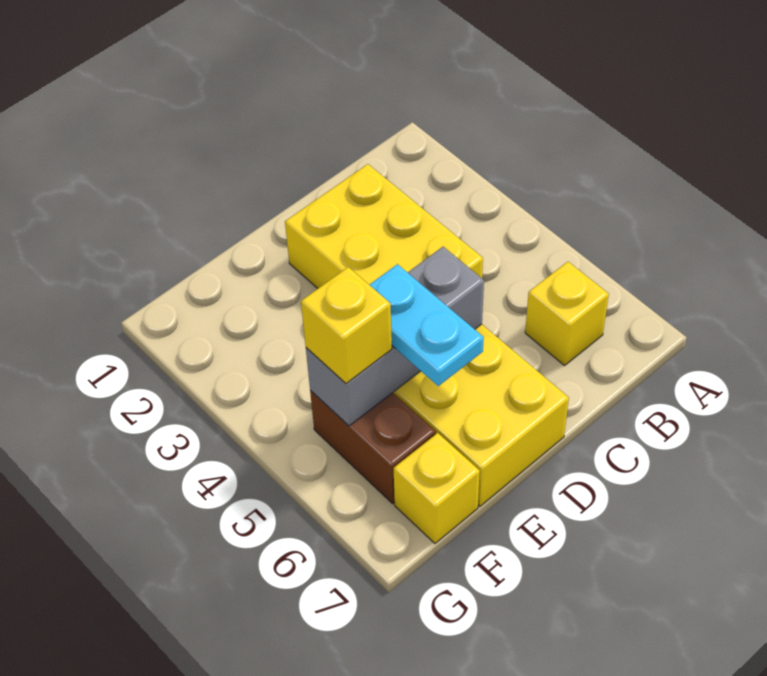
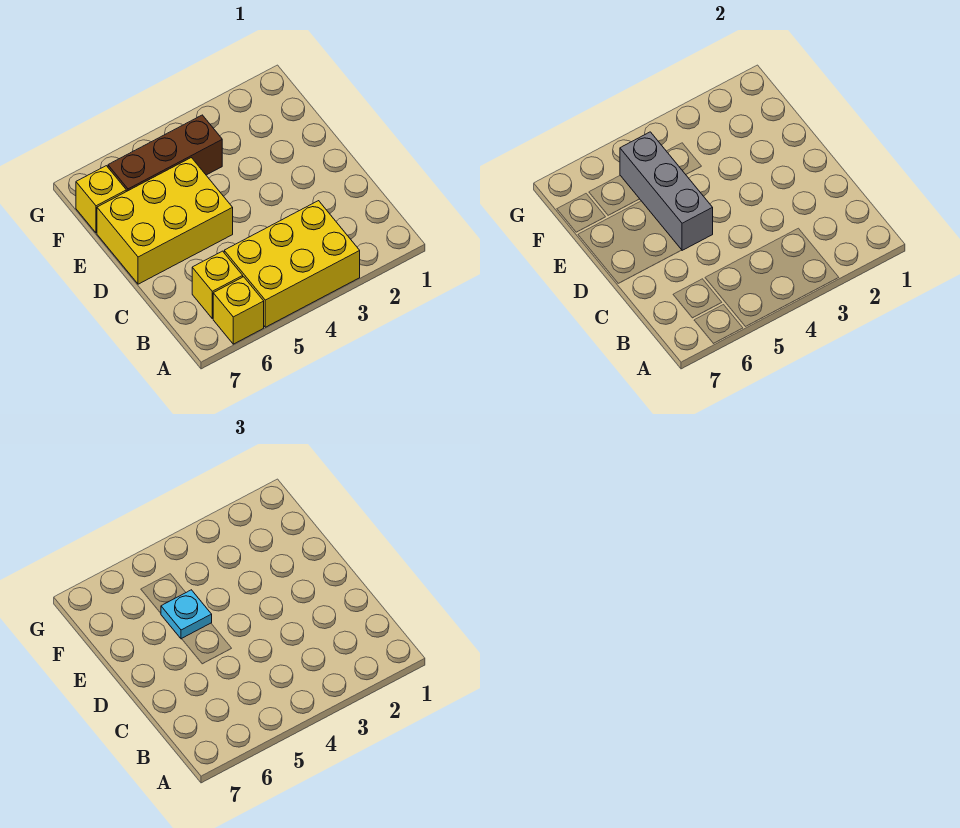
yellow 2x3 brick [285,164,483,288] -> yellow 2x3 brick moved to [224,201,360,327]
cyan 1x2 plate [370,264,484,386] -> cyan 1x1 plate [161,590,212,639]
brown 1x2 brick [310,391,436,504] -> brown 1x3 brick [108,115,222,191]
yellow 1x1 brick [301,267,392,383] -> yellow 1x1 brick moved to [213,277,264,344]

